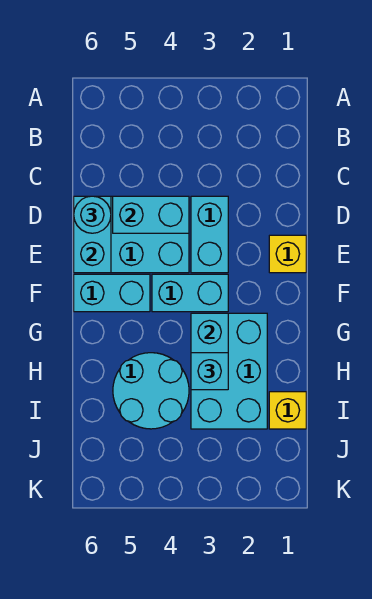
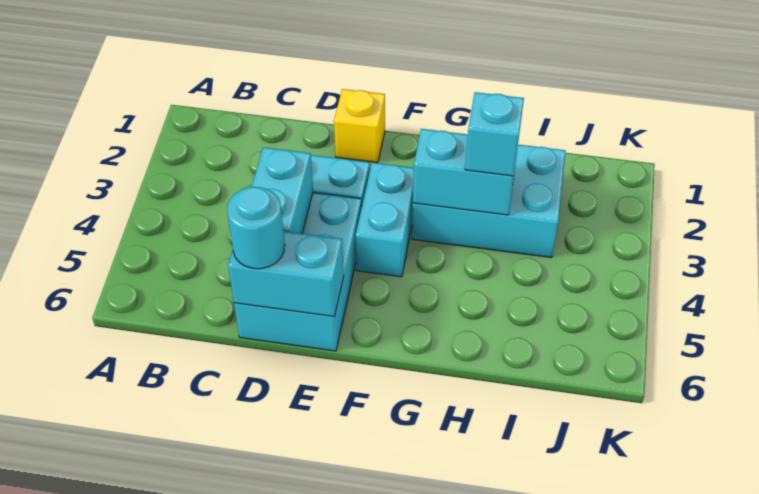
cyan 1x2 brick [74,274,150,312] -> none
cyan 2x2 round brick [113,353,189,429] -> none
yellow 1x1 brick [269,392,306,429] -> none

